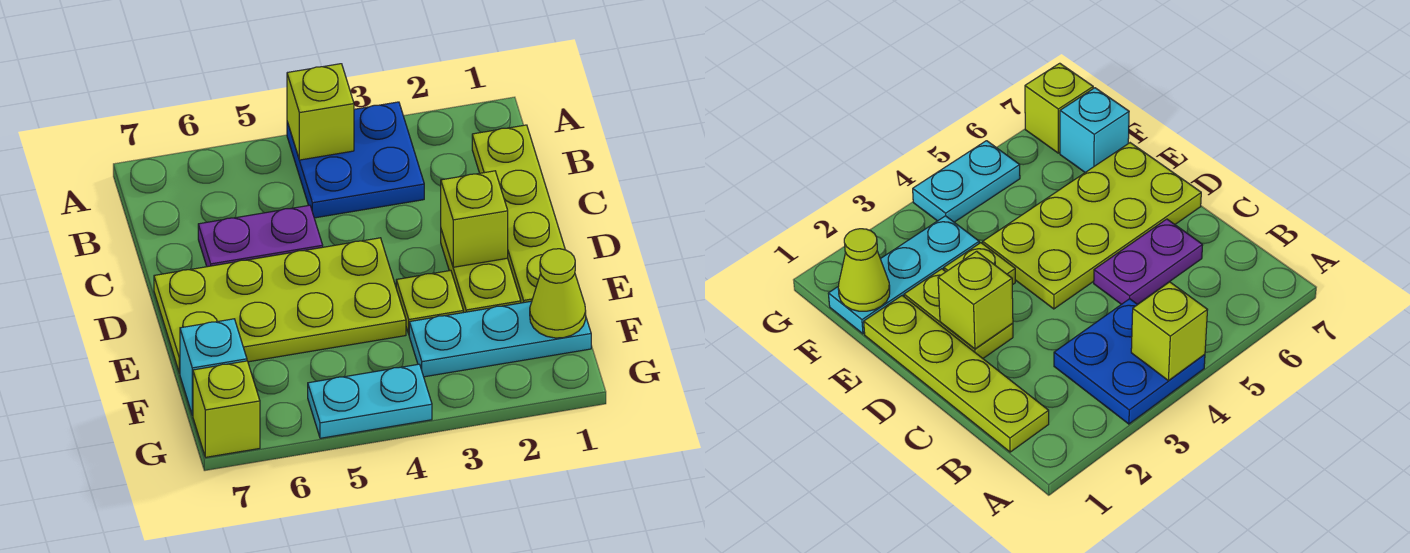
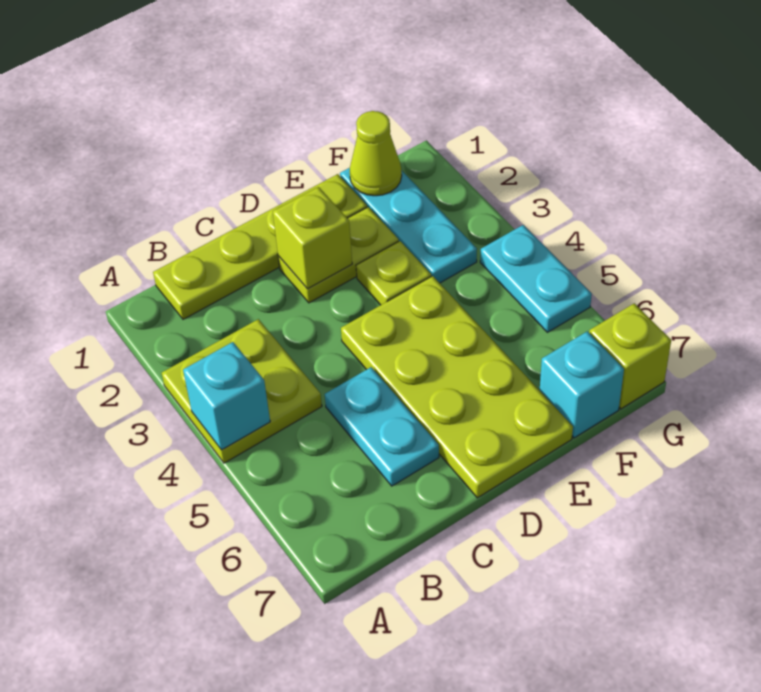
blue 2x2 plate [287,102,424,218] -> lime 2x2 plate [162,319,322,463]
lime 1x1 brick [287,64,354,160] -> cyan 1x1 brick [183,342,270,450]
purple 1x2 plate [198,205,323,267] -> cyan 1x2 plate [325,367,439,486]

